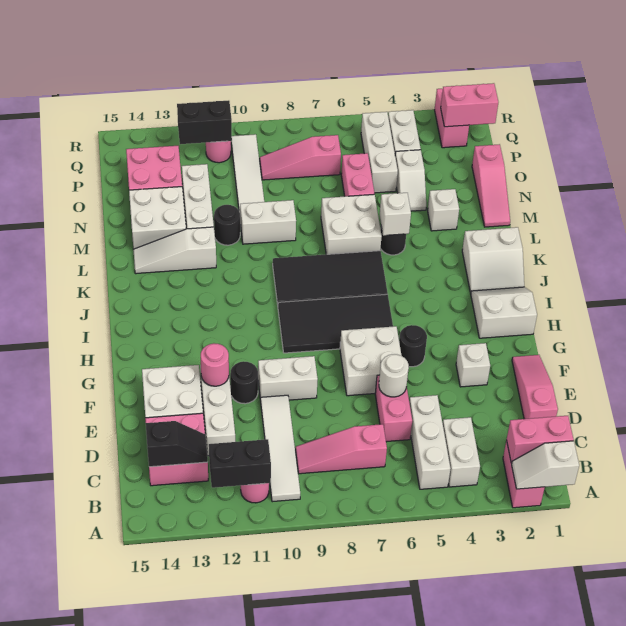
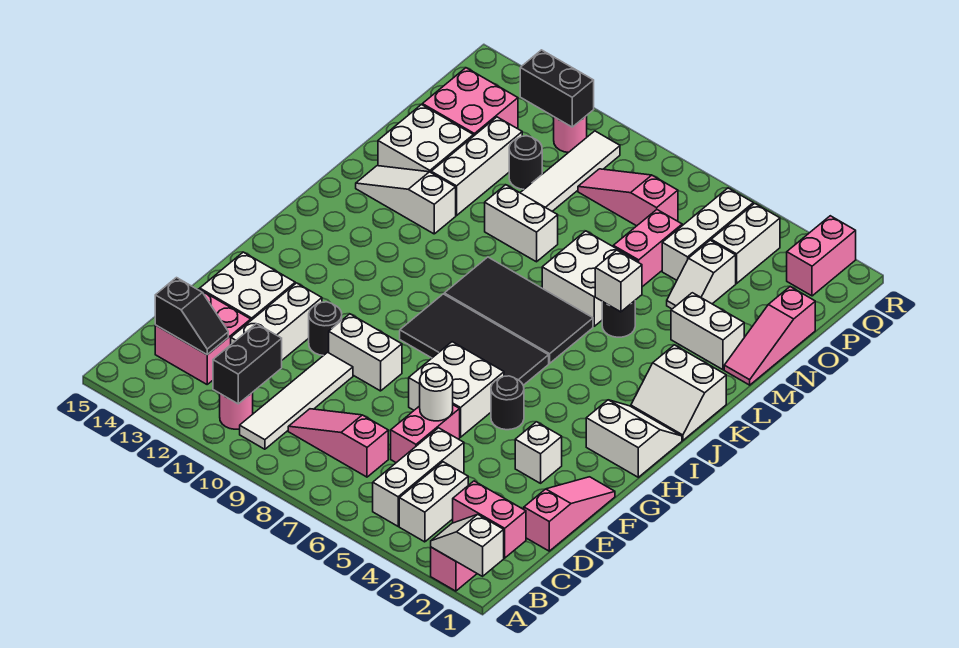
black 1x2 brick [209,439,271,488] -> black 1x2 brick turned to [213,324,282,404]
pink 1x1 round brick [201,343,229,386] -> none
white 1x1 brick [428,189,459,231] -> white 1x2 brick [671,293,744,370]
black 1x1 round brick [214,205,240,245] -> black 1x1 round brick moved to [509,136,542,189]
pink 1x2 brick [441,83,498,127] -> none

